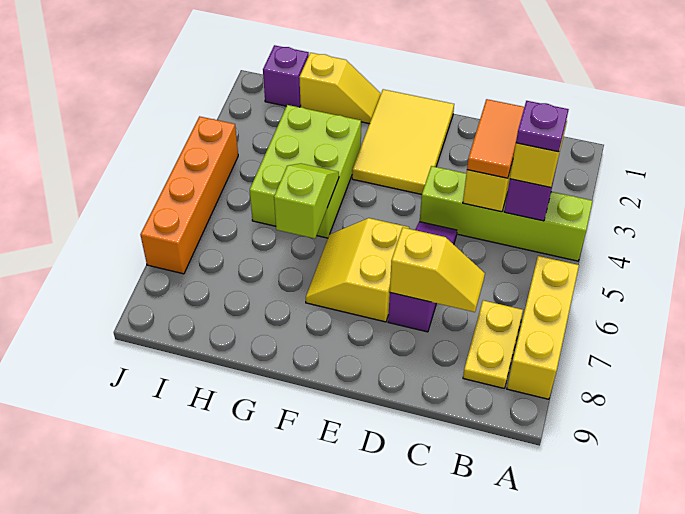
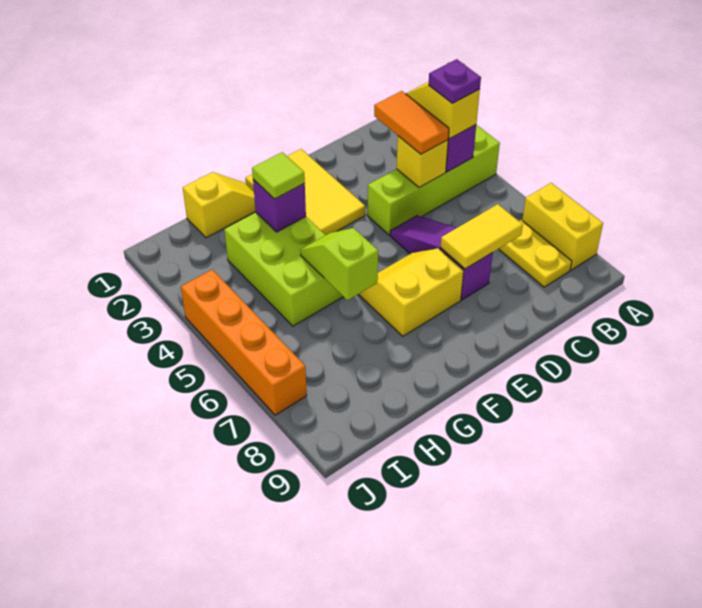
yellow 1x3 brick [507,256,579,399] -> yellow 1x2 brick [522,183,603,270]
yellow 1x2 slope [390,228,485,312] -> yellow 1x2 tile [441,204,523,269]
yellow 2x2 slope [306,218,409,322] -> yellow 2x2 slope turned to [358,248,464,336]
none -> lime 1x1 tile [252,152,305,199]
purple 1x1 brick [263,45,309,107] -> purple 1x1 brick moved to [253,179,306,232]

